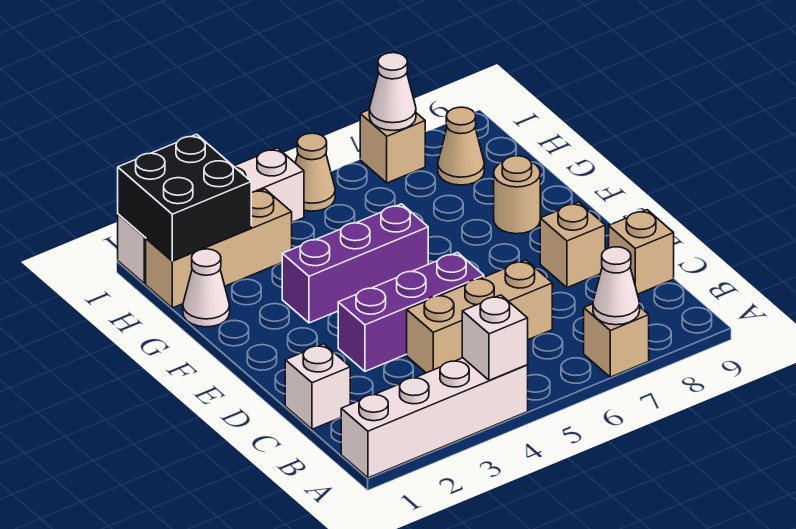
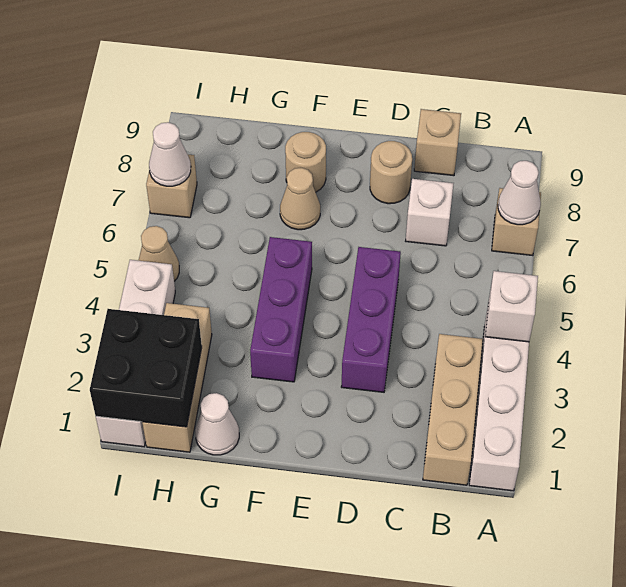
white 1x1 brick [285,344,350,429] -> white 1x1 brick moved to [406,179,454,246]
tan 1x3 brick [407,260,552,373] -> tan 1x3 brick moved to [423,334,483,485]
tan 1x1 brick [540,202,605,287] -> tan 1x1 round brick [370,141,412,204]
tan 1x1 cone [438,107,484,185] -> tan 1x1 cone moved to [280,168,320,230]

